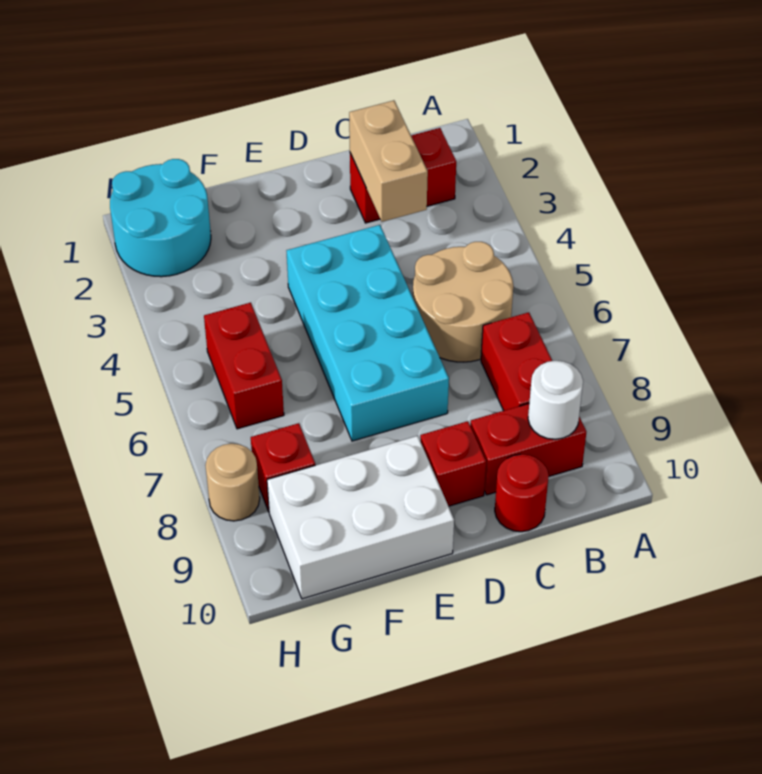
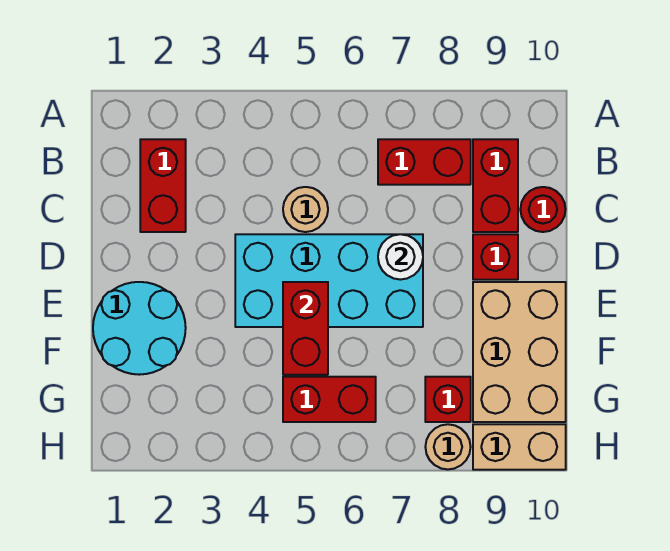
tan 2x2 round brick [413,242,513,362] -> tan 1x1 round brick [283,187,328,232]
white 1x1 round brick [528,361,583,439] -> white 1x1 round brick moved to [378,234,423,280]
tan 1x2 brick [349,100,428,222] -> tan 1x2 brick moved to [473,424,566,470]
none -> red 1x2 brick [283,282,328,375]
white 2x3 brick [267,436,454,599] -> tan 2x3 brick [473,282,566,422]
cyan 2x2 round brick [110,159,211,277] -> cyan 2x2 round brick moved to [93,282,186,375]

